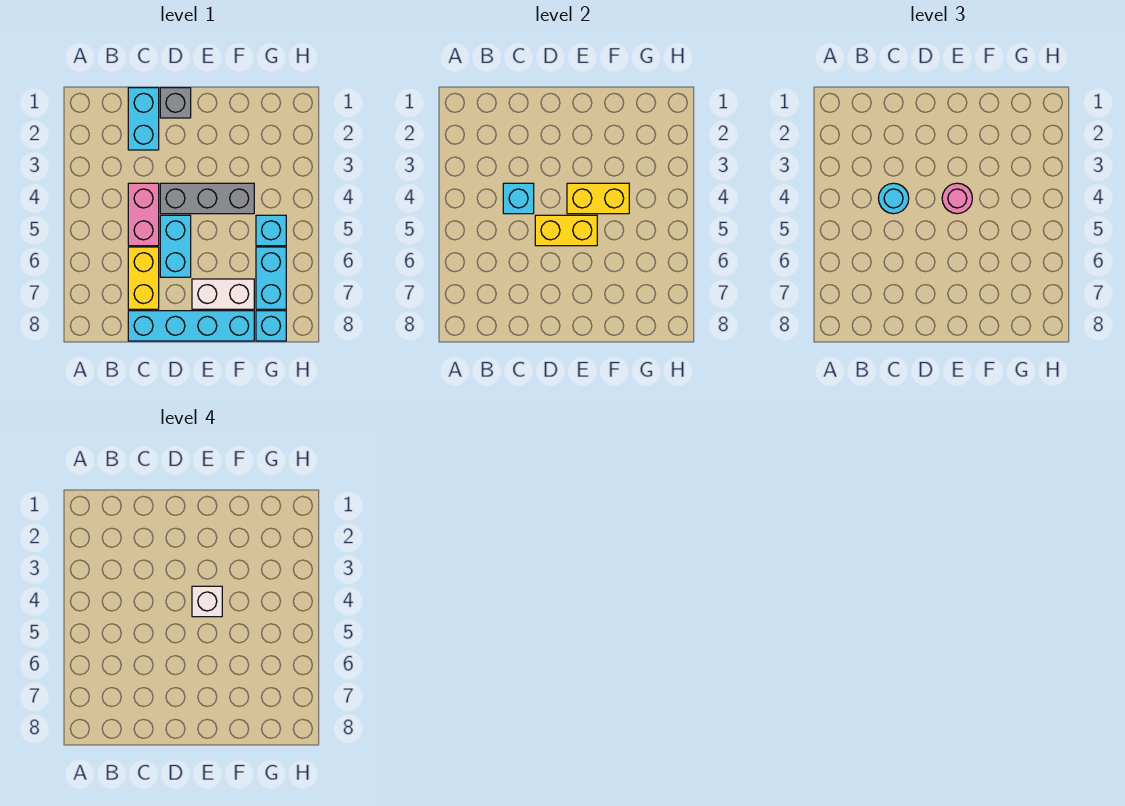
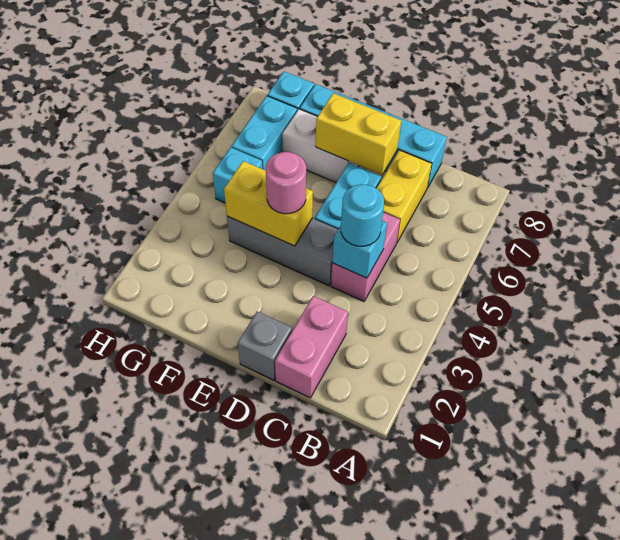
cyan 1x2 brick [128,88,159,150] -> pink 1x2 brick [275,296,348,398]
yellow 1x2 brick [535,215,597,246] -> yellow 1x2 brick moved to [316,93,401,175]
white 1x1 brick [192,586,222,617] -> none

